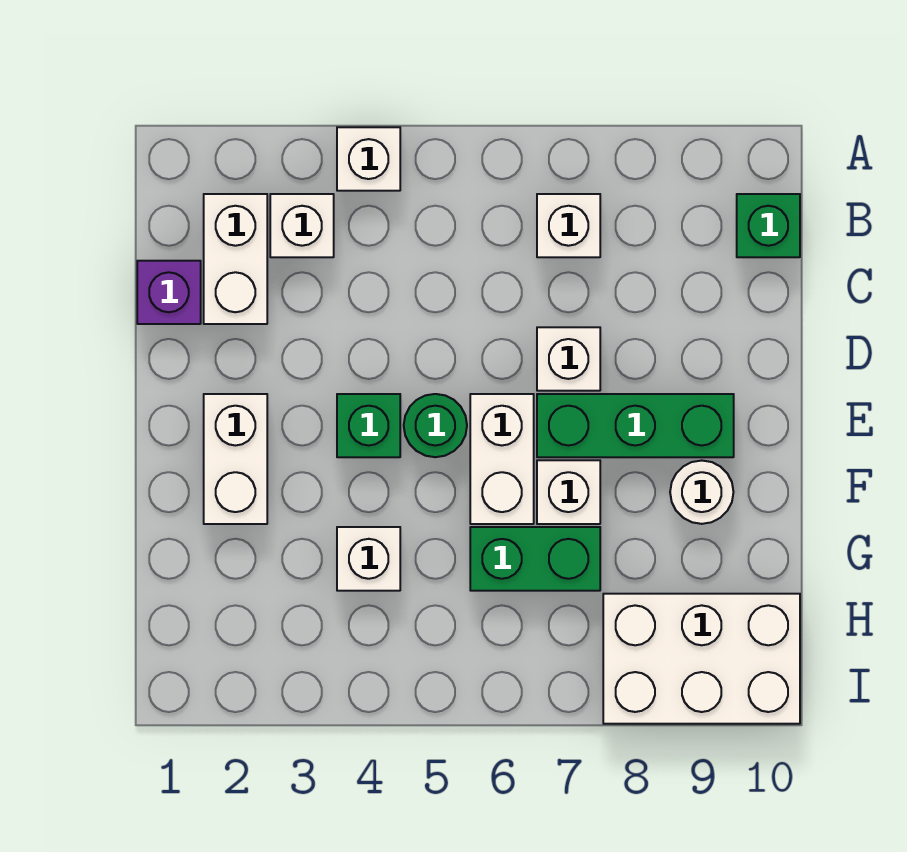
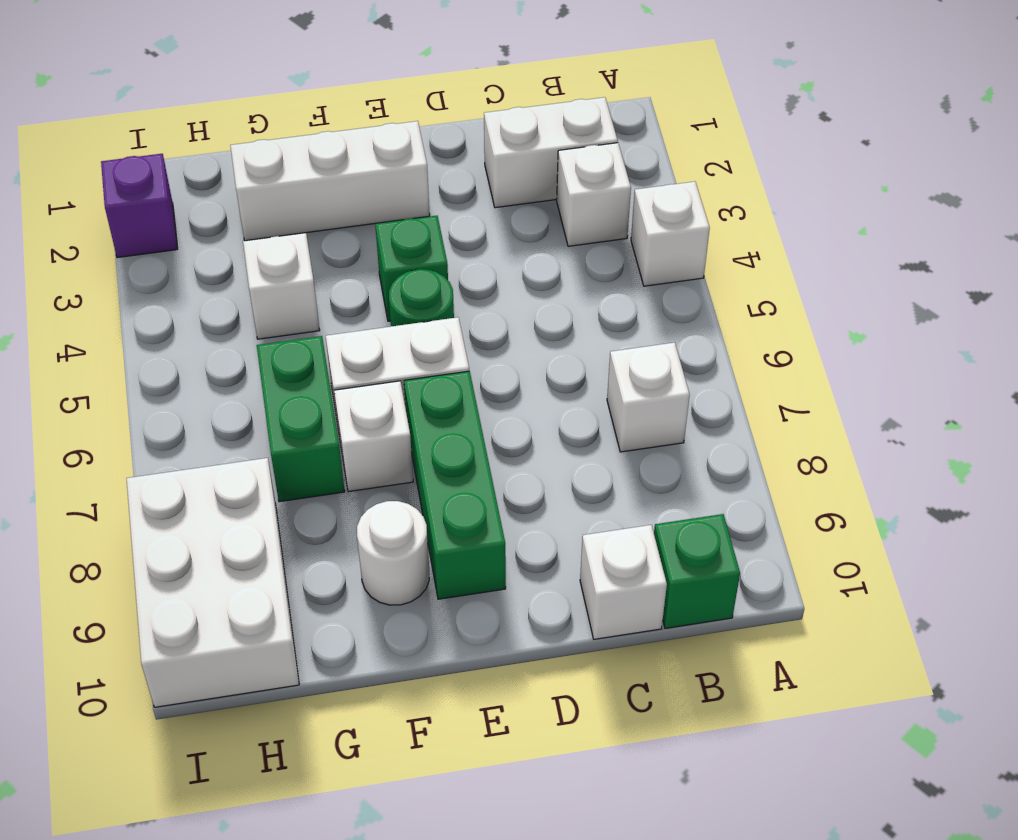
purple 1x1 brick [137,261,201,324] -> purple 1x1 brick moved to [101,154,178,258]
white 1x1 brick [537,327,600,391] -> white 1x1 brick moved to [580,525,667,639]
white 1x2 brick [204,394,267,524] -> white 1x3 brick [230,121,430,241]

